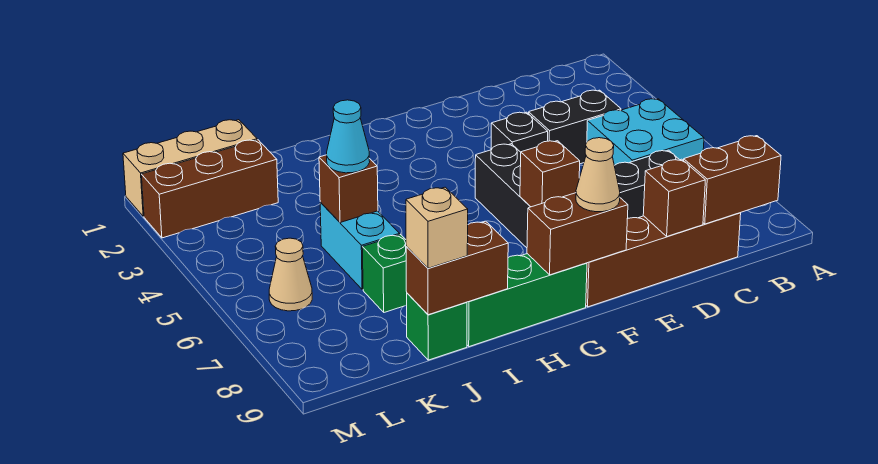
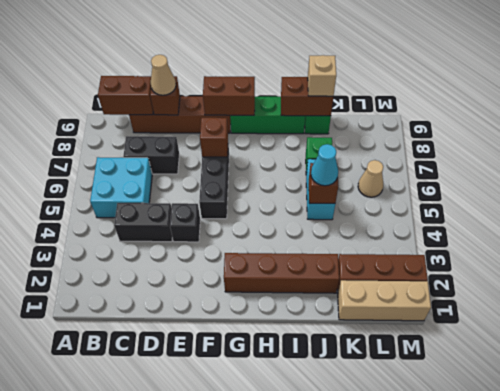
tan 1x1 cone [576,138,620,212] -> tan 1x1 cone moved to [151,55,176,95]
none -> brown 1x4 brick [224,253,339,293]

